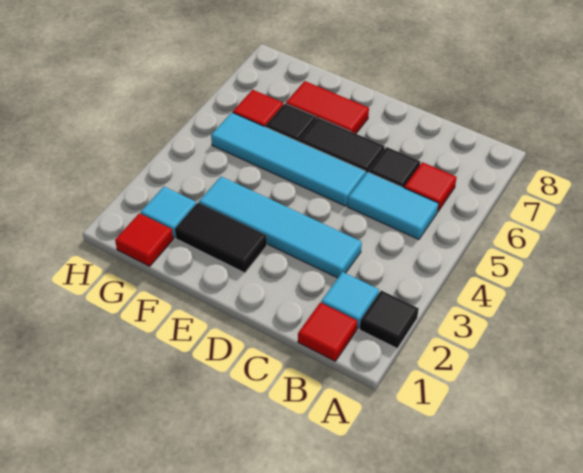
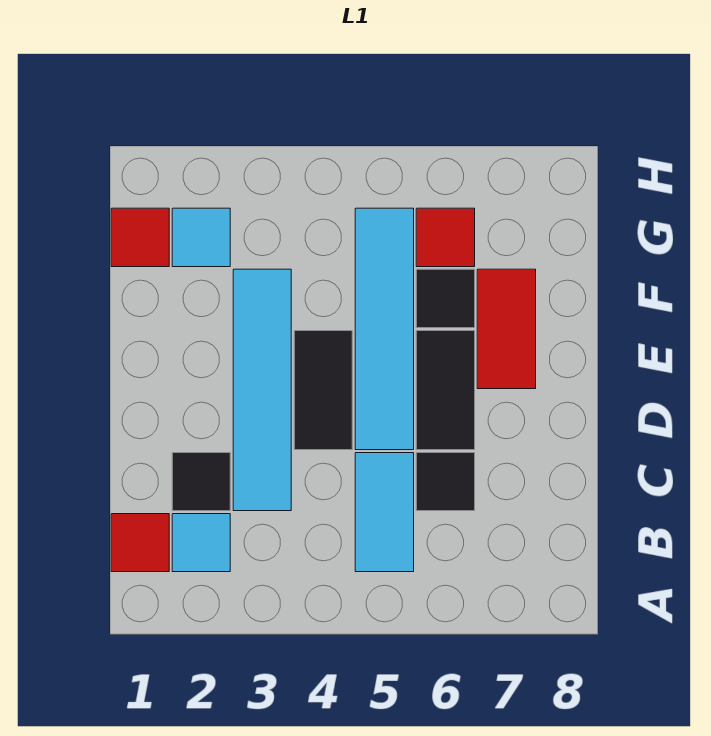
black 1x1 tile [360,290,419,348] -> black 1x1 tile moved to [172,453,230,511]
red 1x1 tile [404,162,457,212] -> none
black 1x2 tile [175,203,267,273] -> black 1x2 tile moved to [294,331,352,450]

